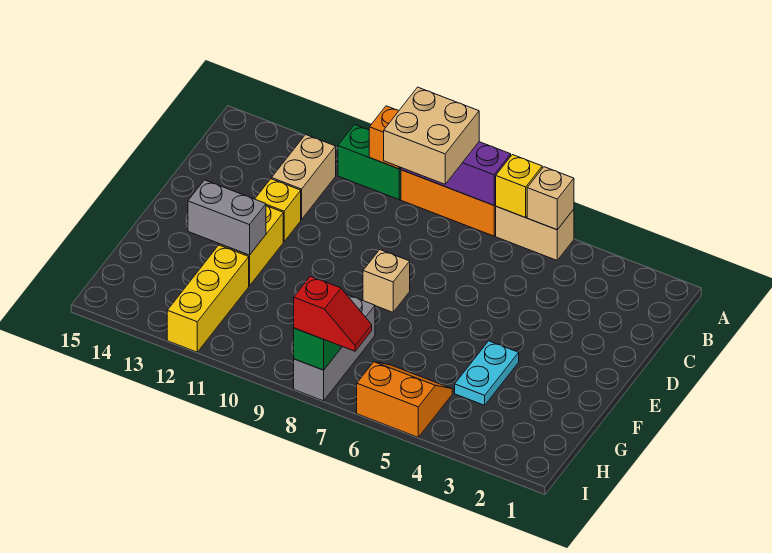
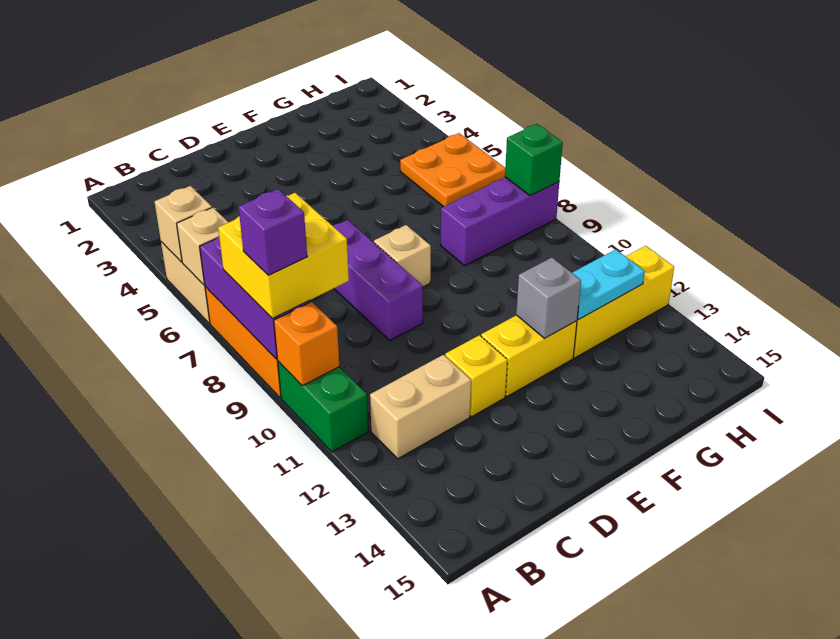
yellow 1x1 brick [496,155,542,218] -> tan 1x1 brick [177,207,229,285]
tan 2x2 brick [384,87,479,184] -> yellow 2x2 brick [218,193,349,318]
none -> purple 1x1 brick [239,189,307,275]
none -> purple 1x3 brick [333,220,423,340]
cyan 1x2 plate [455,341,519,405] -> cyan 1x2 plate moved to [572,249,645,319]
grey 1x2 brick [188,180,266,255] -> grey 1x1 brick [516,258,581,338]
grey 1x3 brick [294,294,375,401] -> purple 1x3 brick [441,177,559,265]
orange 2x2 slope [357,362,452,437] -> orange 2x2 plate [400,133,505,207]
red 1x2 slope [294,276,372,351] -> none

